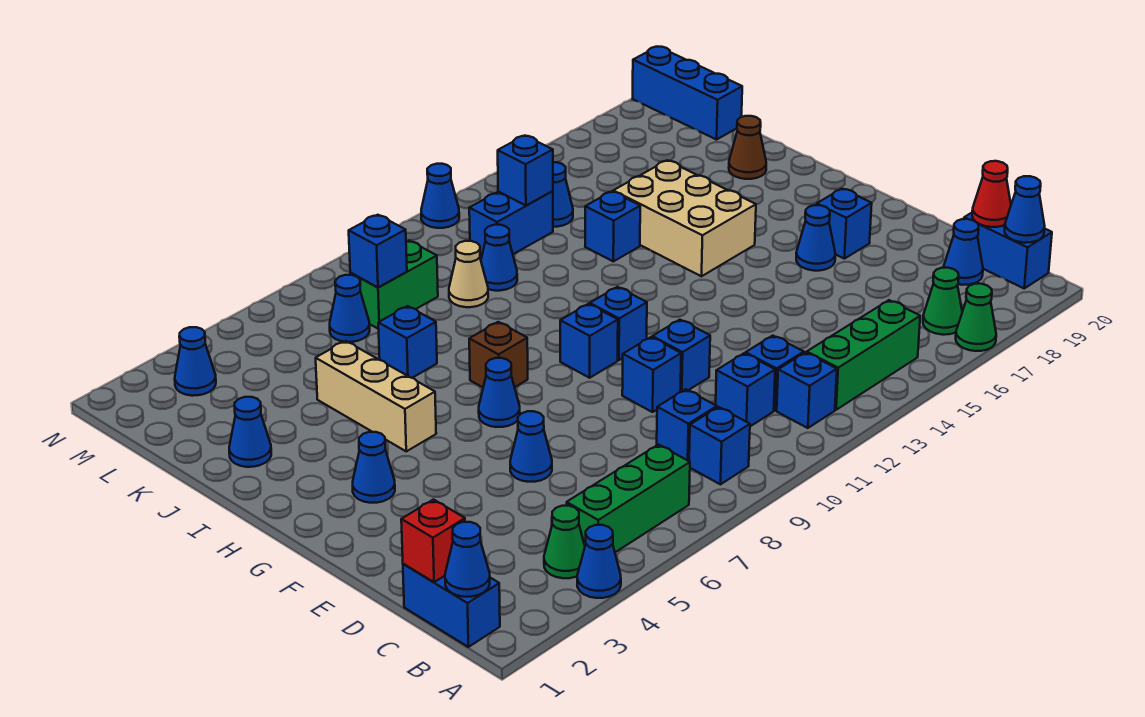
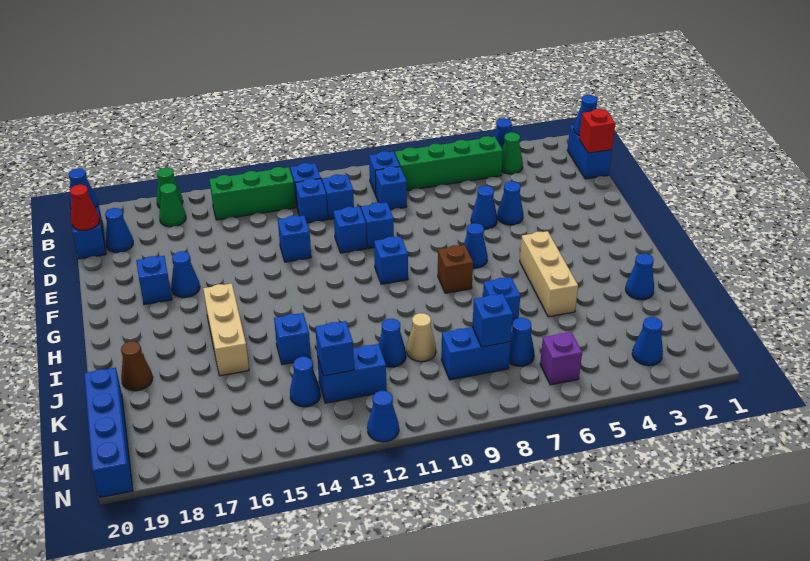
green 1x3 brick [567,445,690,552] -> green 1x4 brick [395,136,503,190]
blue 1x1 cone [353,432,395,503] -> blue 1x1 cone moved to [497,181,523,225]
blue 1x1 brick [590,287,647,360] -> blue 1x1 brick moved to [278,215,311,262]
tan 2x3 brick [613,160,756,276] -> tan 1x3 brick [203,283,249,376]
green 1x2 brick [350,241,438,328] -> blue 1x2 brick [441,327,511,380]
blue 1x3 brick [633,47,742,140] -> blue 1x4 brick [84,368,133,498]
none -> purple 1x1 brick [540,332,582,385]

